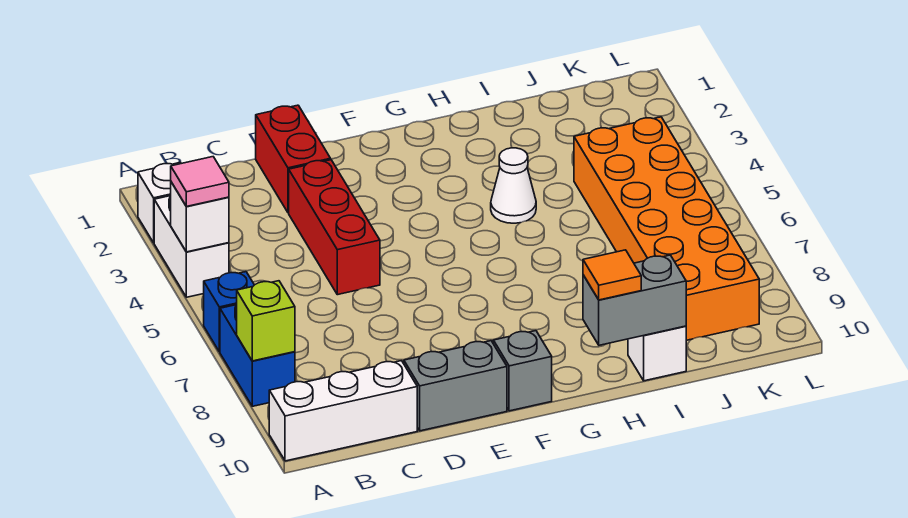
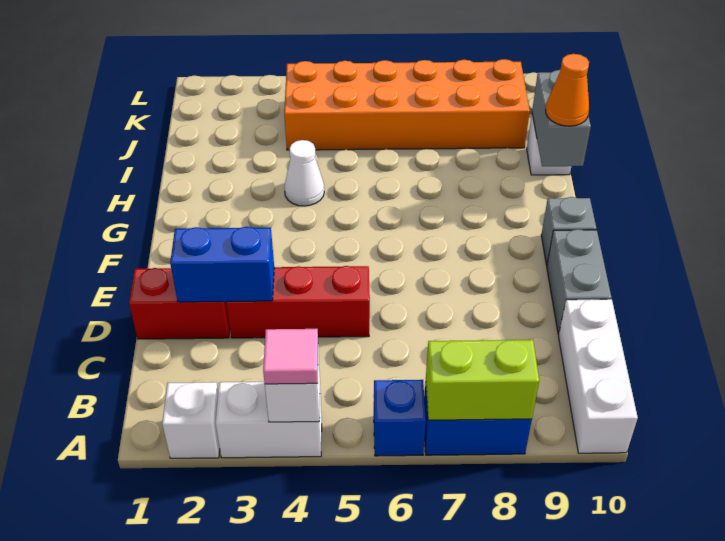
lime 1x1 brick [237,281,295,361] -> lime 1x2 brick [426,340,539,420]
none -> blue 1x2 brick [170,227,274,302]
orange 1x1 tile [583,250,641,300] -> orange 1x1 cone [546,54,589,126]

